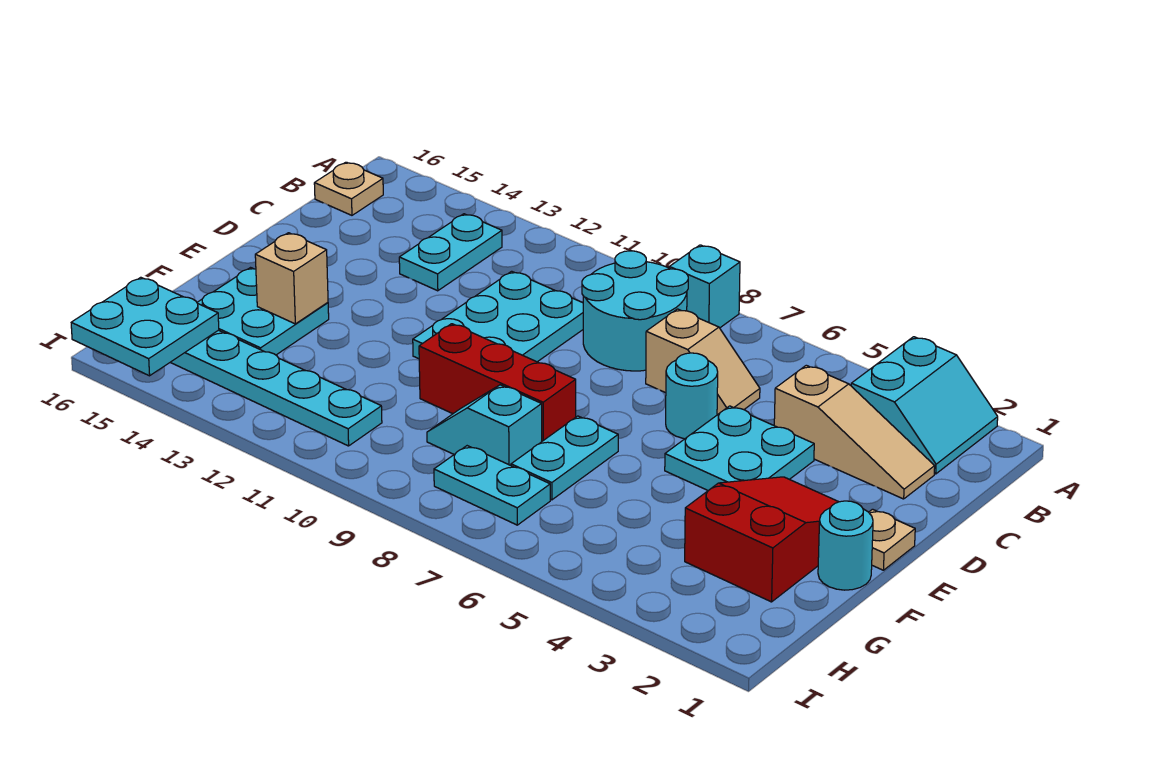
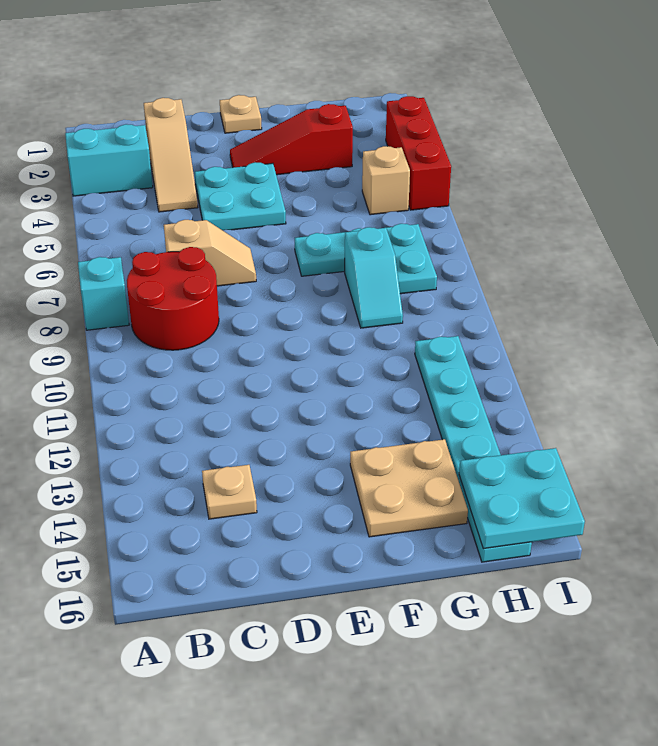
cyan 2x2 round brick [582,251,688,371] -> red 2x2 round brick [127,247,219,350]
cyan 1x2 plate [399,214,502,291] -> none
tan 1x1 plate [314,162,383,215] -> tan 1x1 plate moved to [202,465,257,519]
tan 1x3 slope [774,365,935,499] -> tan 1x3 slope turned to [144,98,198,212]
tan 1x2 slope [646,309,760,415] -> tan 1x2 slope turned to [164,220,256,286]
cyan 2x3 plate [413,271,583,362] -> none
cyan 1x1 round brick [666,353,718,439] -> none
red 2x3 slope [685,477,838,602] -> red 1x3 slope [230,104,353,175]
cyan 1x1 round brick [818,501,873,590] -> none
red 1x3 brick [419,324,576,441] -> red 1x3 brick moved to [386,96,451,210]
cyan 2x2 plate [197,268,329,355] -> tan 2x2 plate [350,439,468,537]
tan 1x1 brick [255,233,328,324] -> tan 1x1 brick moved to [362,146,410,215]

